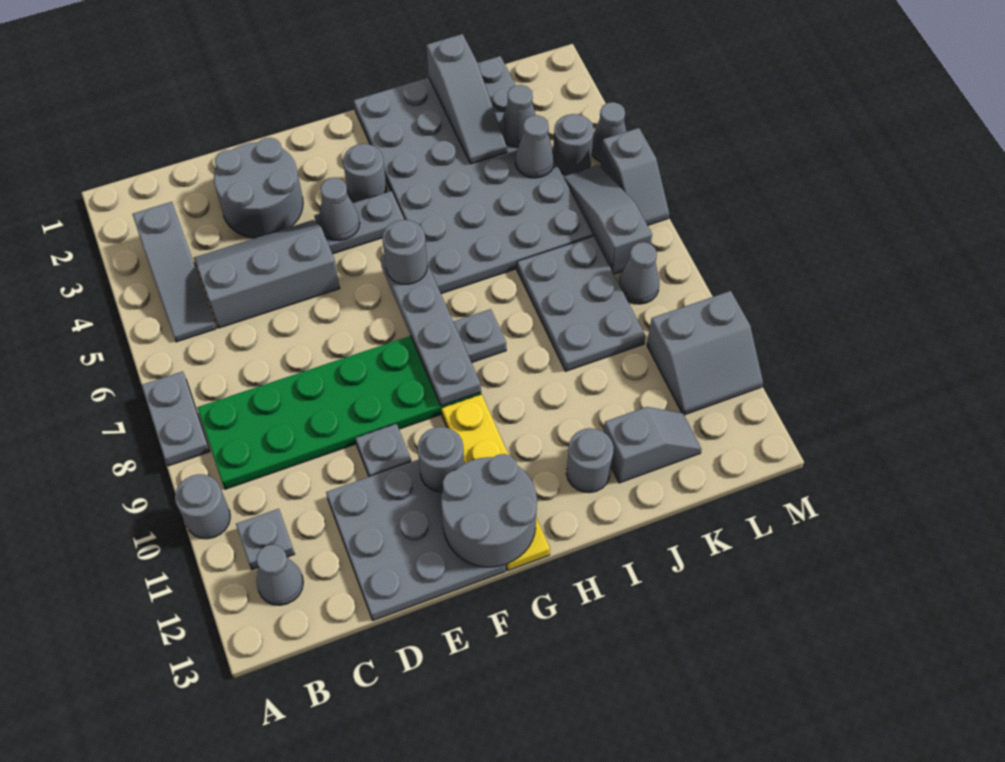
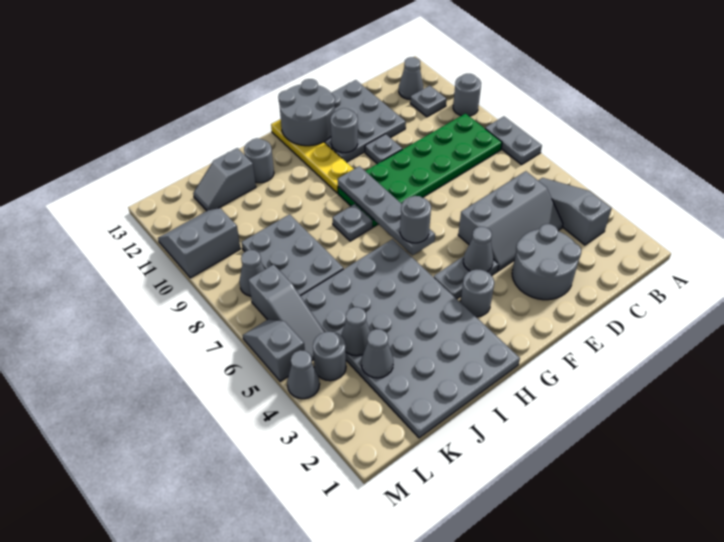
grey 1x3 slope [427,34,507,164] -> none

